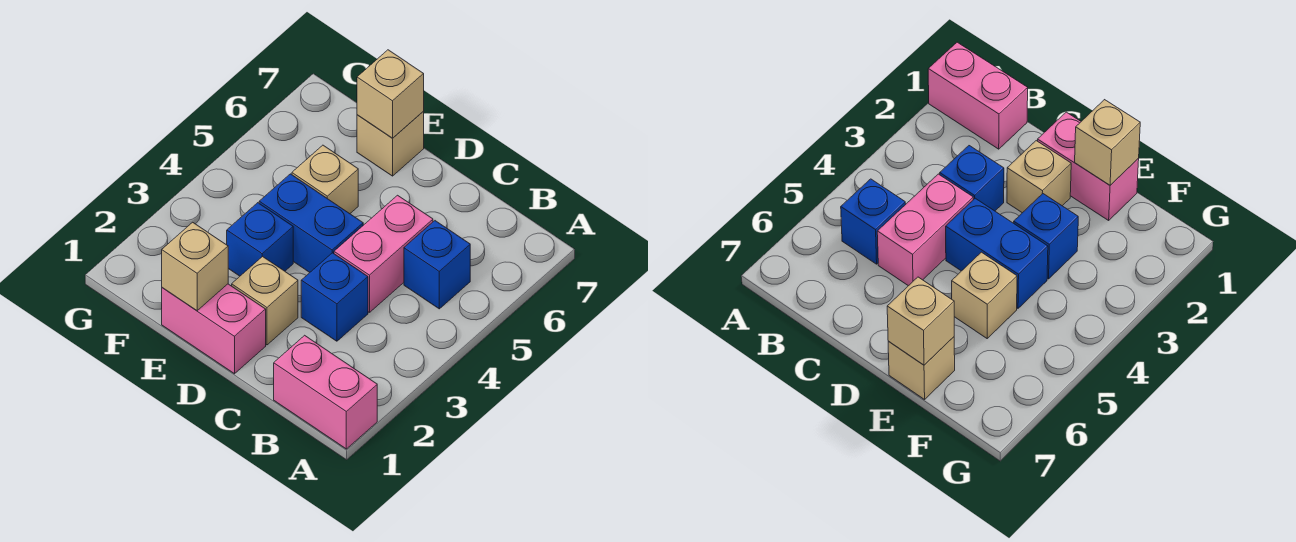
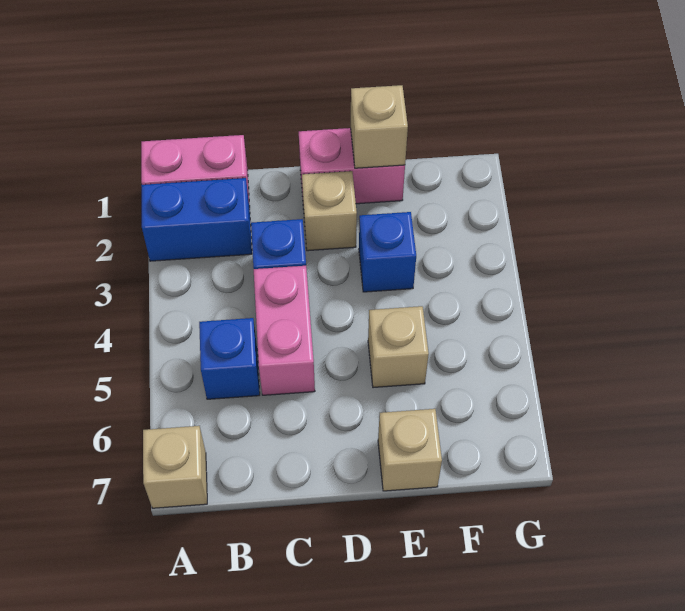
blue 1x2 brick [259,174,363,272] -> blue 1x2 brick moved to [141,178,252,261]
tan 1x1 brick [357,50,424,138] -> tan 1x1 brick moved to [143,426,207,508]

